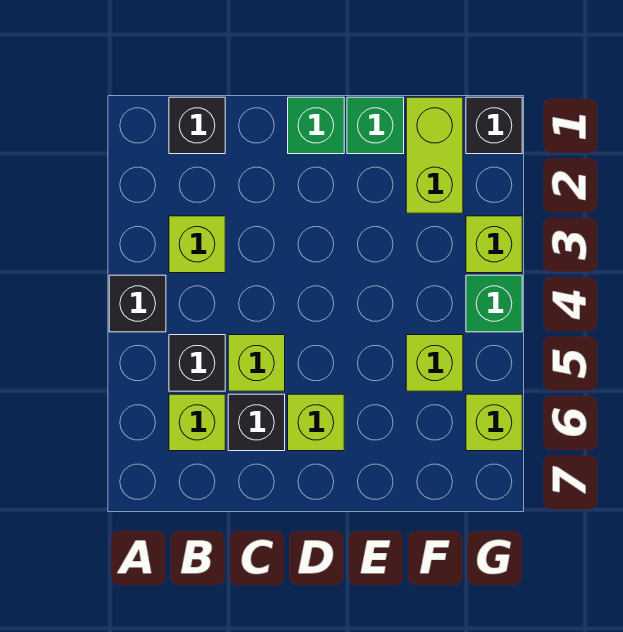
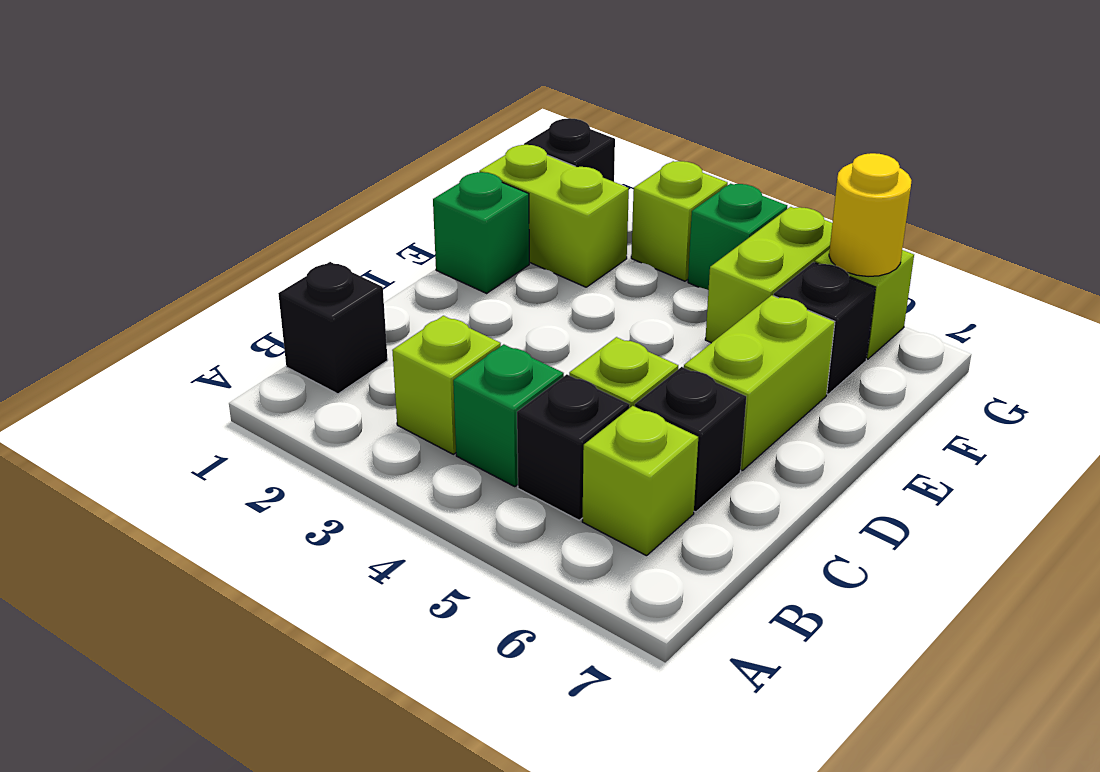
black 1x1 brick [109,275,166,332] -> black 1x1 brick moved to [774,262,876,394]
green 1x1 brick [288,97,344,154] -> green 1x1 brick moved to [453,344,564,487]
lime 1x1 brick [288,394,344,451] -> lime 1x2 brick [684,295,835,471]
lime 1x1 brick [406,335,463,391] -> lime 1x2 brick [705,207,832,343]
none -> yellow 1x1 round brick [829,153,912,277]

